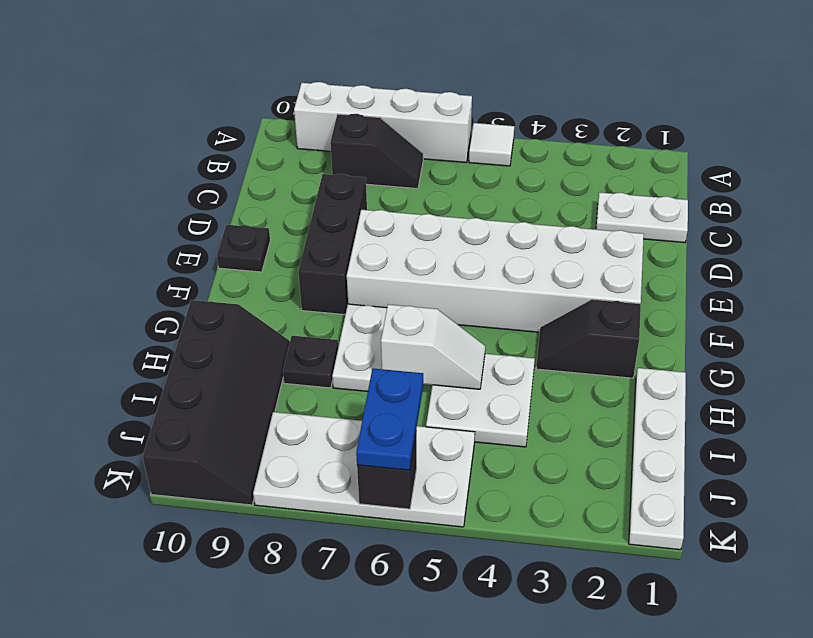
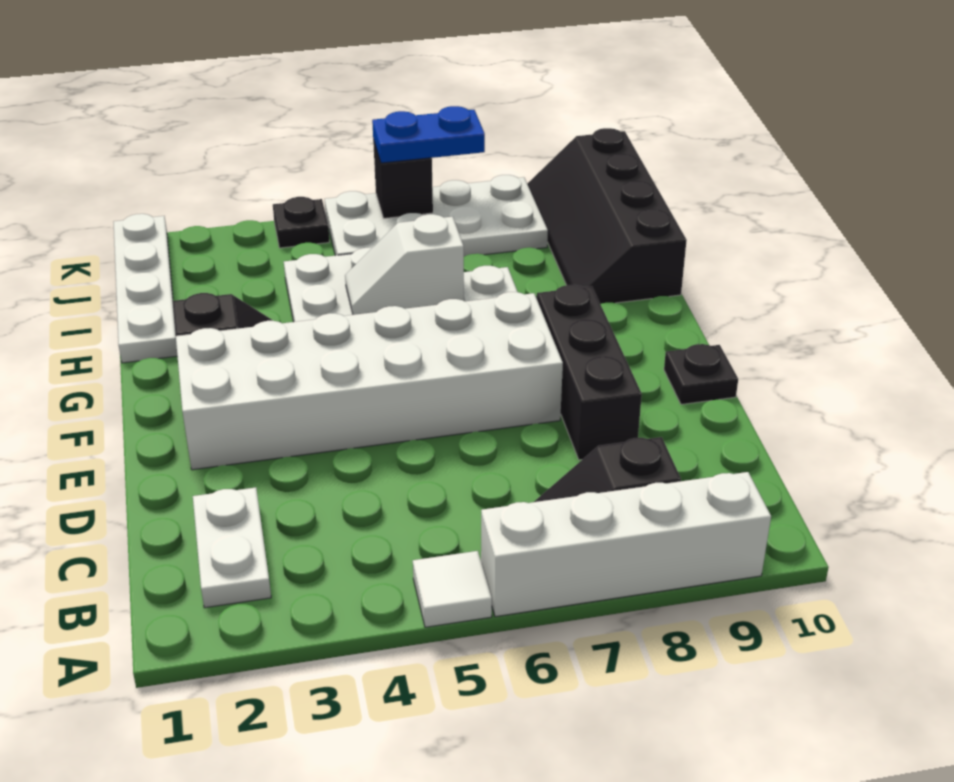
white 1x2 plate [596,192,688,243] -> white 1x2 plate turned to [193,487,271,608]
black 1x1 plate [283,336,338,388] -> black 1x1 plate moved to [273,197,330,248]
blue 1x2 plate [356,369,423,470] -> blue 1x2 plate turned to [372,106,485,163]

